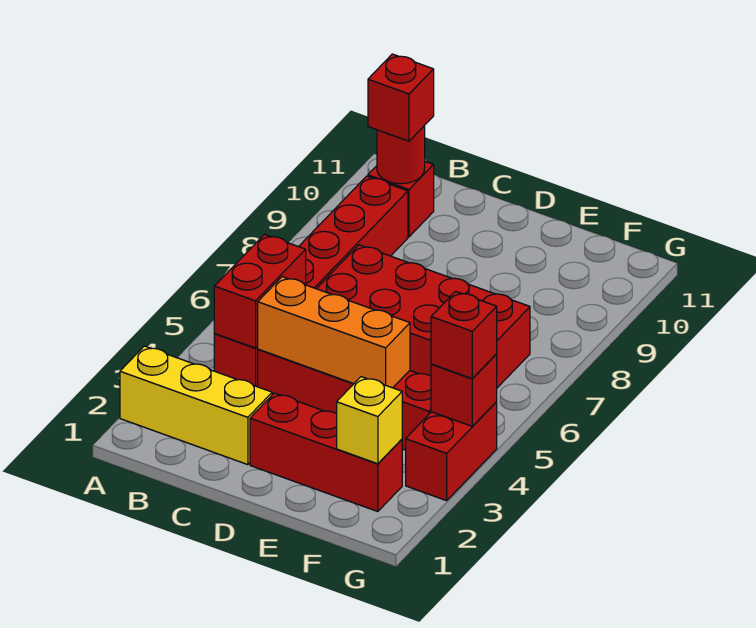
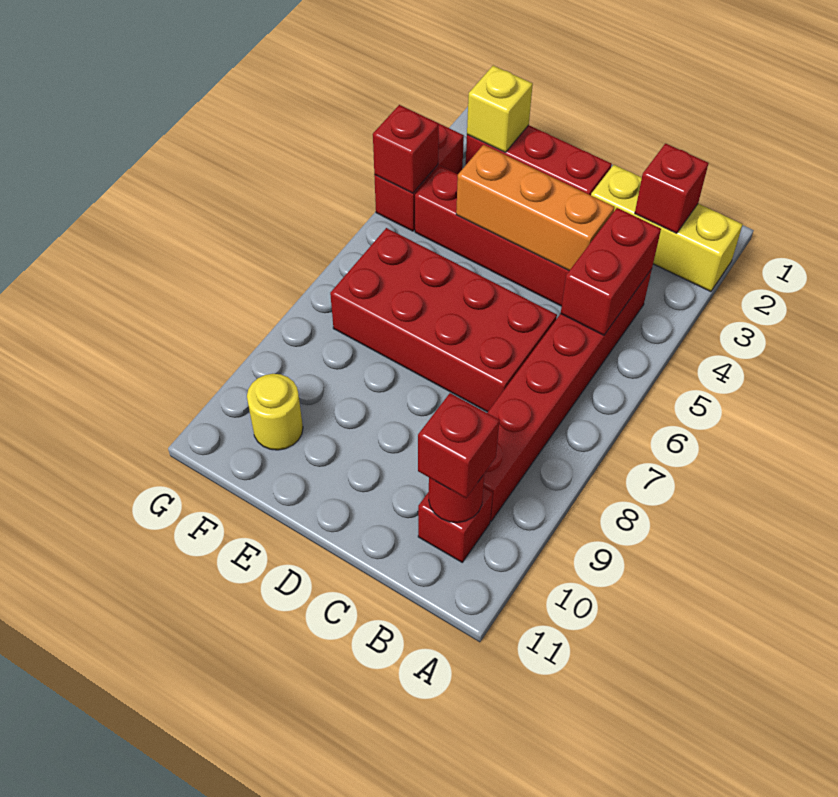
none -> yellow 1x1 round brick [247,374,303,450]
red 1x1 brick [431,291,497,379] -> red 1x1 brick moved to [635,144,708,233]

